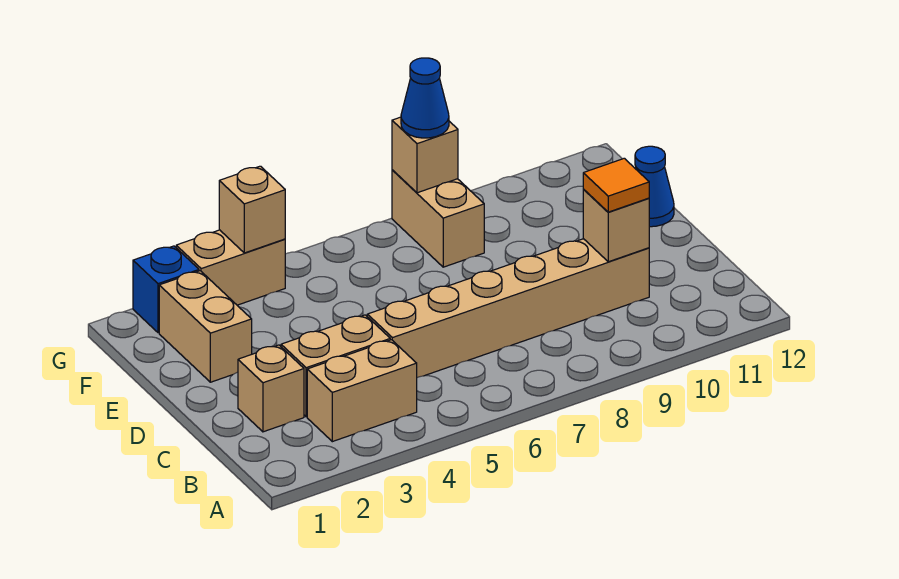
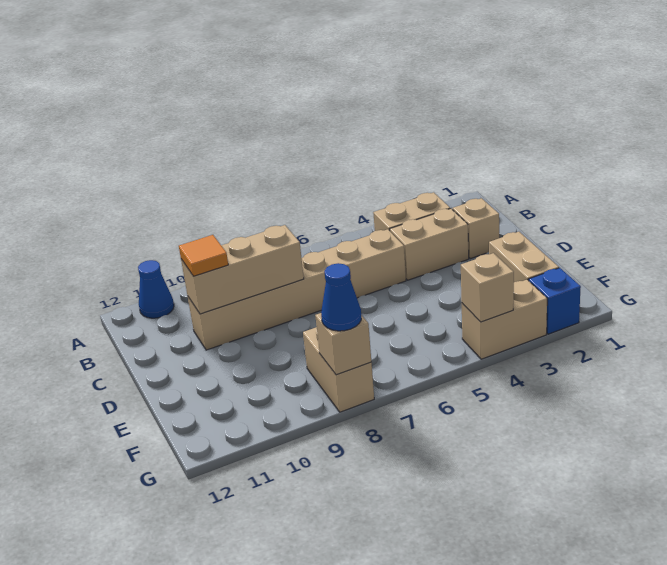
tan 1x1 brick [583,189,649,262] -> tan 1x3 brick [181,225,304,314]
blue 1x1 cone [635,146,674,227] -> blue 1x1 cone moved to [138,260,174,318]

